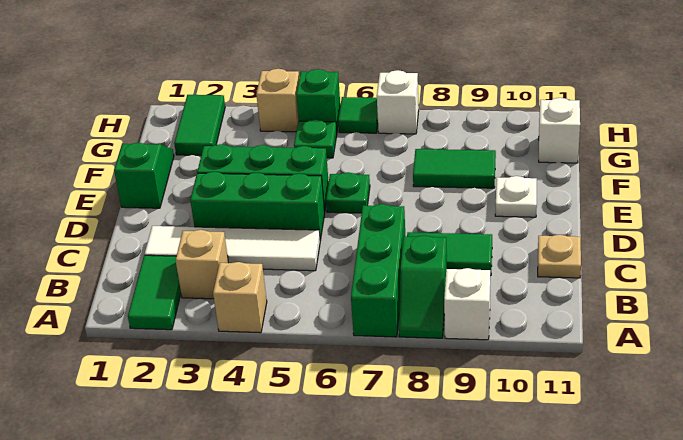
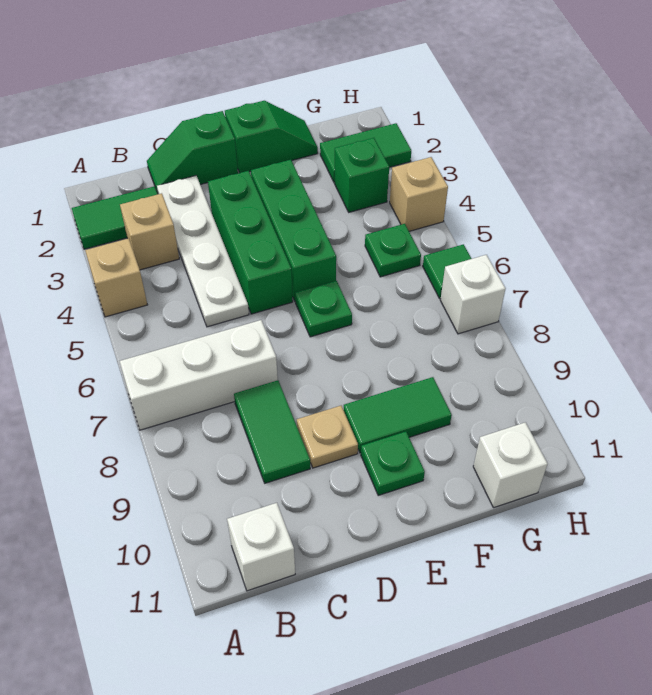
green 1x3 brick [351,204,405,337] -> white 1x3 brick [120,320,278,430]
green 1x2 slope [399,235,447,338] -> green 1x2 slope moved to [147,111,238,194]
white 1x1 brick [444,268,490,340] -> white 1x1 brick moved to [227,503,295,591]
white 1x4 tile [145,226,320,271] -> white 1x4 plate [157,176,249,327]
tan 1x1 plate [538,235,581,278] -> tan 1x1 plate moved to [297,406,358,468]
white 1x1 plate [495,176,537,217] -> green 1x1 plate [361,432,425,495]
green 1x2 tile [413,149,496,188] -> green 1x2 tile turned to [344,377,452,453]
green 1x1 brick [296,69,340,130] -> green 1x1 brick moved to [334,138,389,212]

